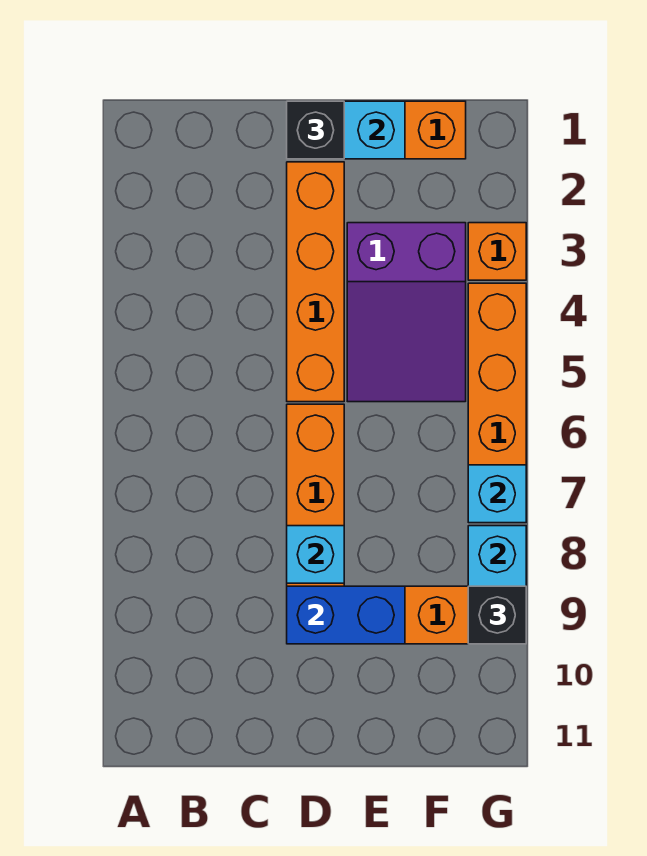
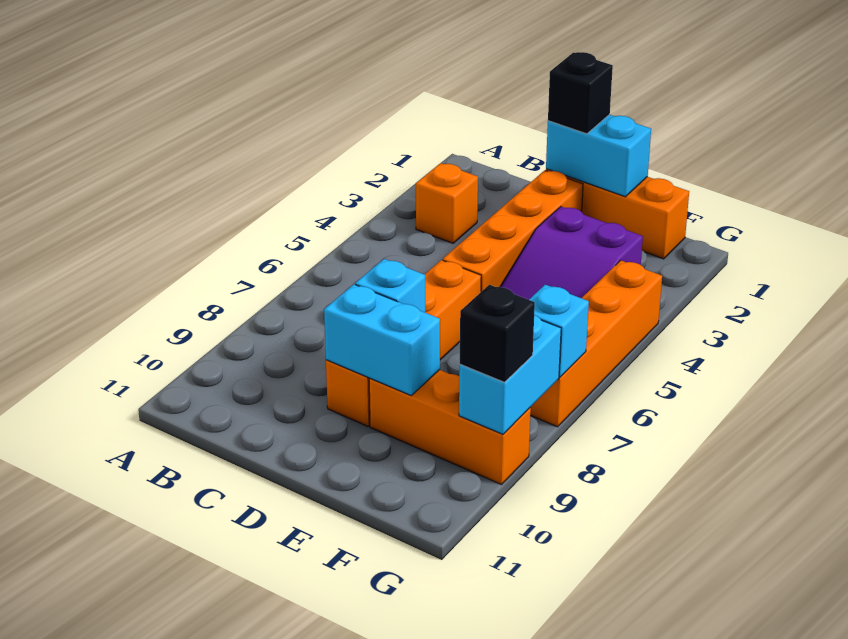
blue 1x2 brick [287,586,405,644] -> cyan 1x2 brick [324,284,440,395]
orange 1x1 brick [468,223,526,280] -> orange 1x1 brick moved to [416,163,478,243]

